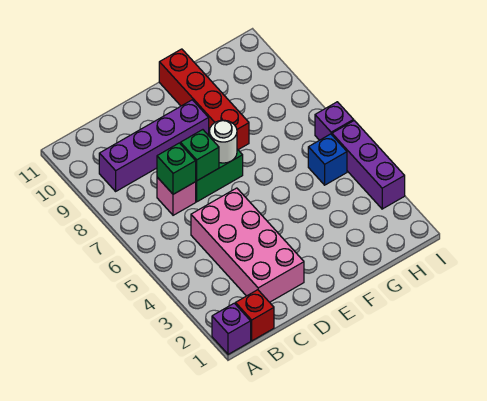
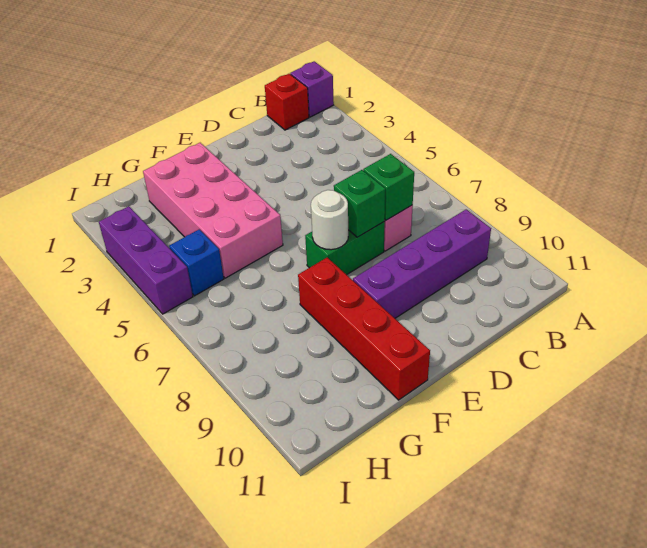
pink 2x4 brick [191,188,304,302] -> pink 2x4 brick moved to [143,143,283,278]
purple 1x1 brick [315,102,354,140] -> none

